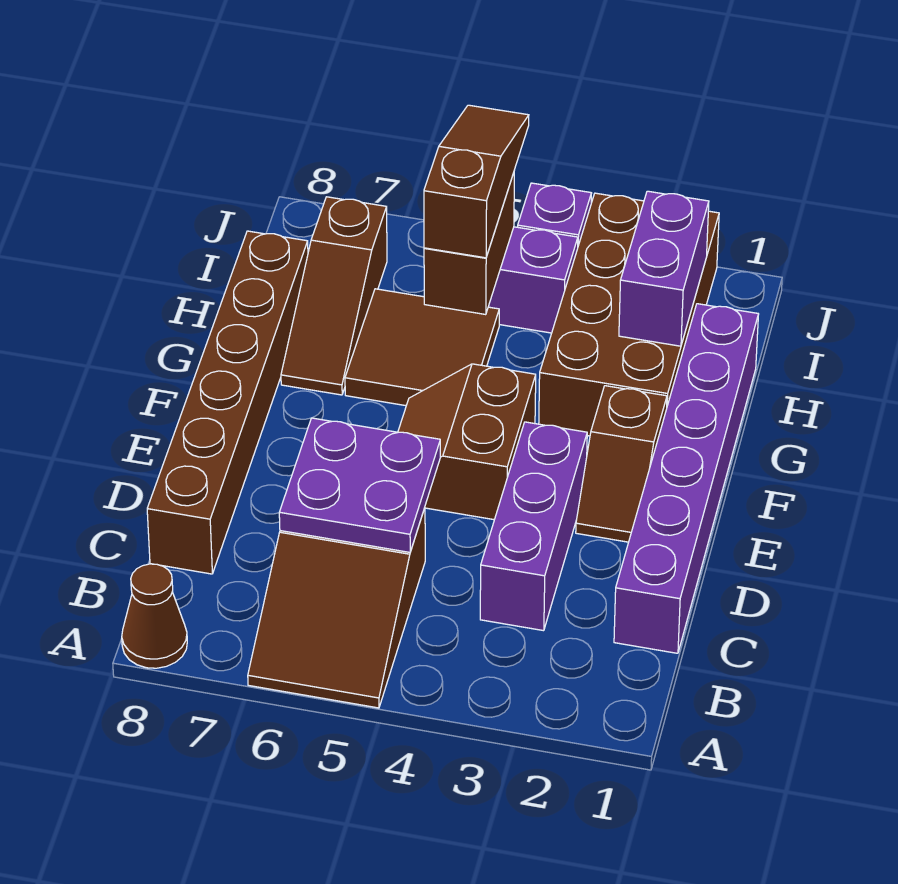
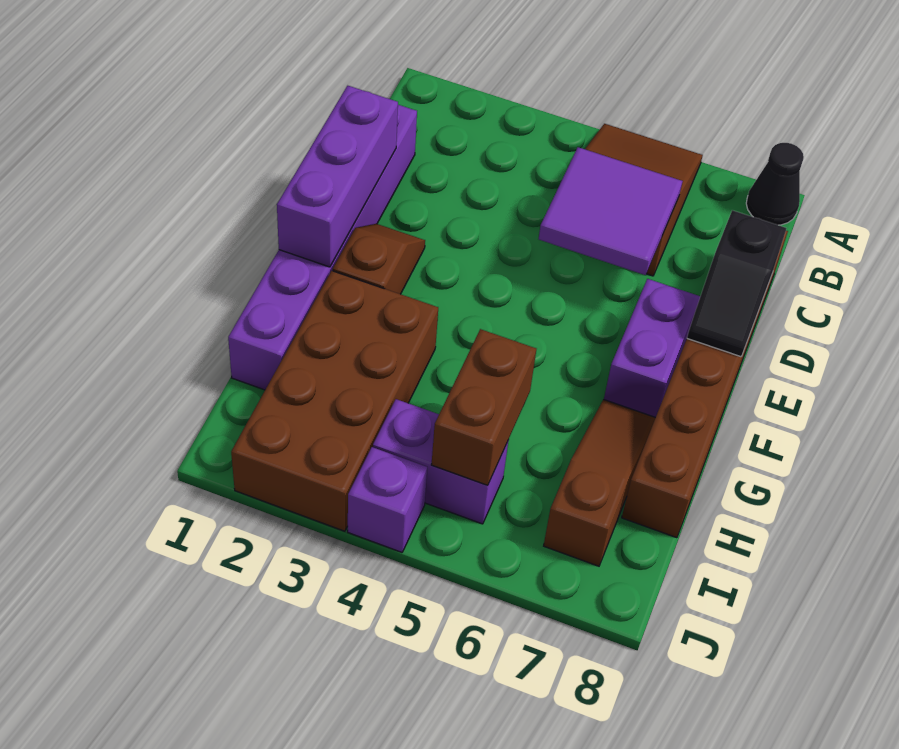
brown 1x1 cone [122,564,187,668] -> black 1x1 cone [746,143,804,225]
purple 1x3 brick [480,422,587,631] -> purple 1x3 brick moved to [277,86,398,267]
purple 2x2 plate [279,418,440,552] -> purple 2x2 tile [539,147,683,275]
none -> black 1x2 slope [687,210,787,357]
brown 2x2 slope [398,364,536,520] -> none
brown 2x2 tile [345,289,499,406] -> none
purple 1x2 brick [619,191,709,346] -> purple 1x2 brick moved to [604,279,700,418]
brown 1x3 slope [424,105,529,258] -> none

